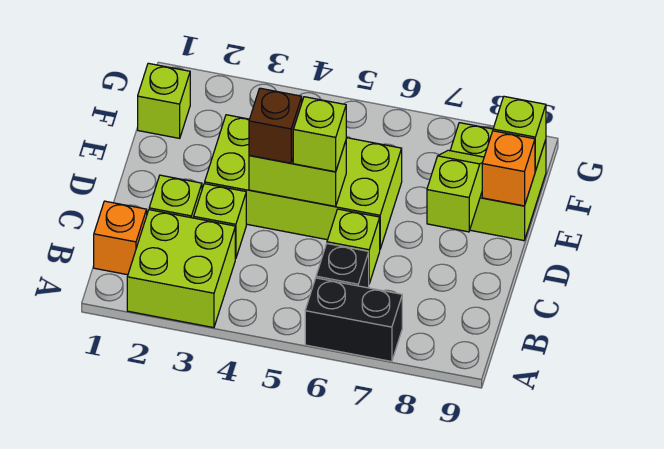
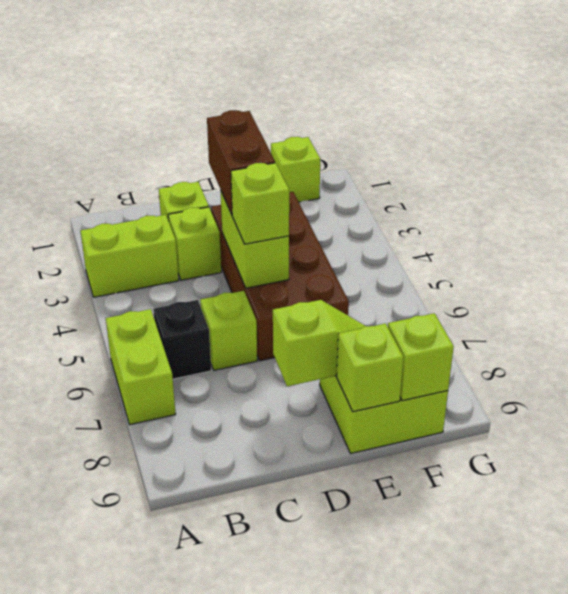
lime 2x2 brick [127,210,235,328] -> lime 1x2 brick [81,215,179,297]
black 1x2 brick [305,278,402,361] -> lime 1x2 brick [106,309,176,425]
orange 1x1 brick [94,201,147,275] -> none
lime 2x4 brick [205,115,402,249] -> brown 2x4 brick [211,192,349,361]
brown 1x1 brick [249,88,302,163] -> brown 1x2 brick [207,110,275,215]
orange 1x1 brick [482,131,535,206] -> lime 1x1 brick [337,323,404,412]

